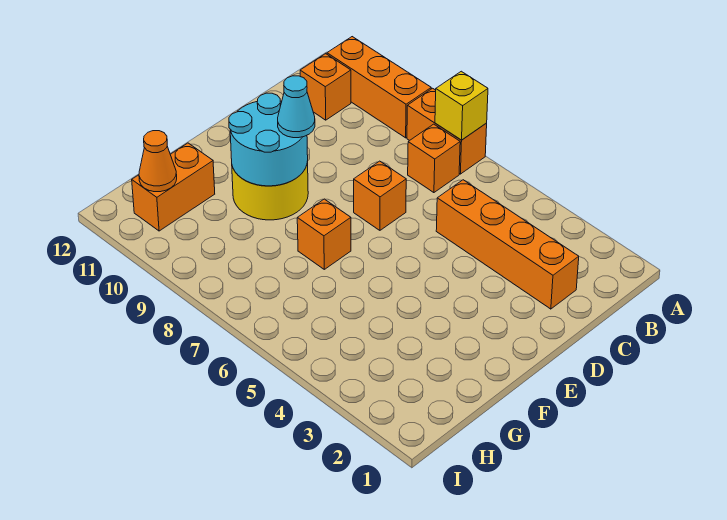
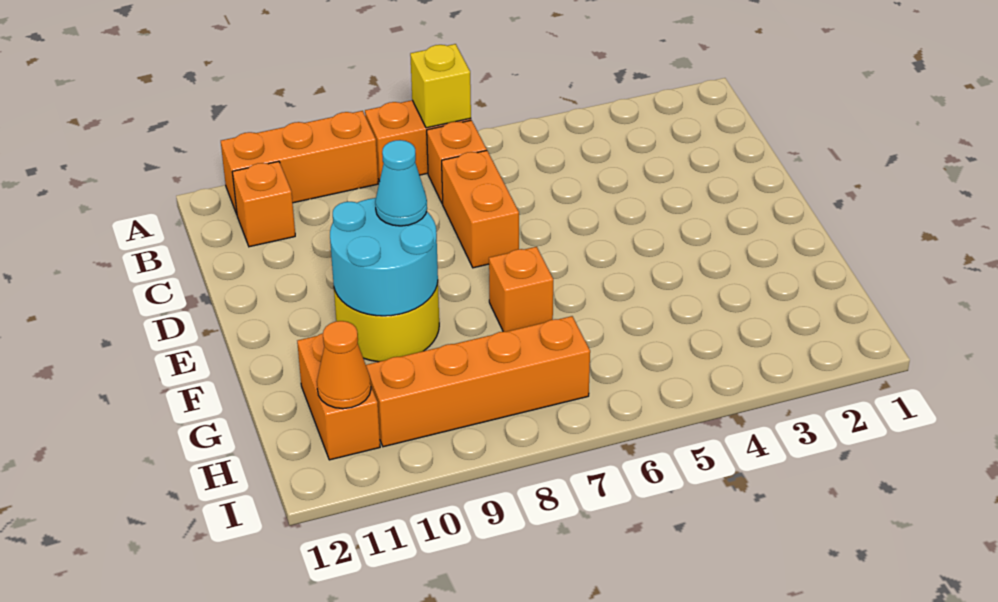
orange 1x4 brick [436,180,579,309] -> orange 1x4 brick moved to [366,316,590,447]
orange 1x1 brick [354,161,406,230] -> orange 1x2 brick [442,151,519,268]

